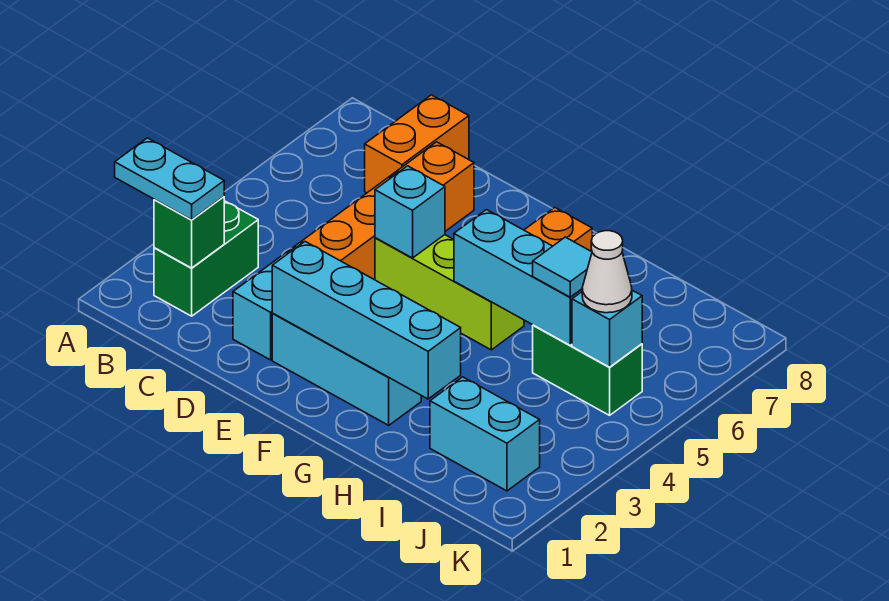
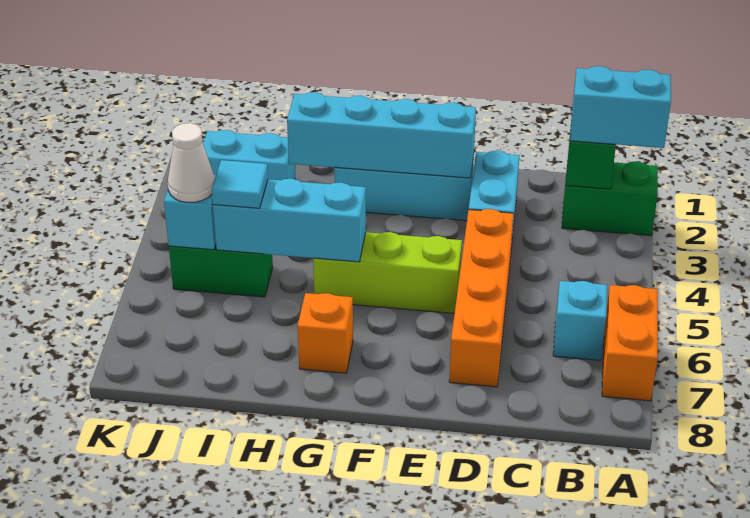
cyan 1x2 plate [115,138,224,220] -> cyan 1x2 brick [570,66,671,148]
green 1x2 brick [154,201,258,316] -> green 1x2 brick turned to [562,161,658,236]
orange 1x2 brick [365,95,469,193] -> orange 1x2 brick moved to [602,285,658,401]
cyan 1x1 brick [375,166,445,258] -> cyan 1x1 brick moved to [553,281,607,360]

